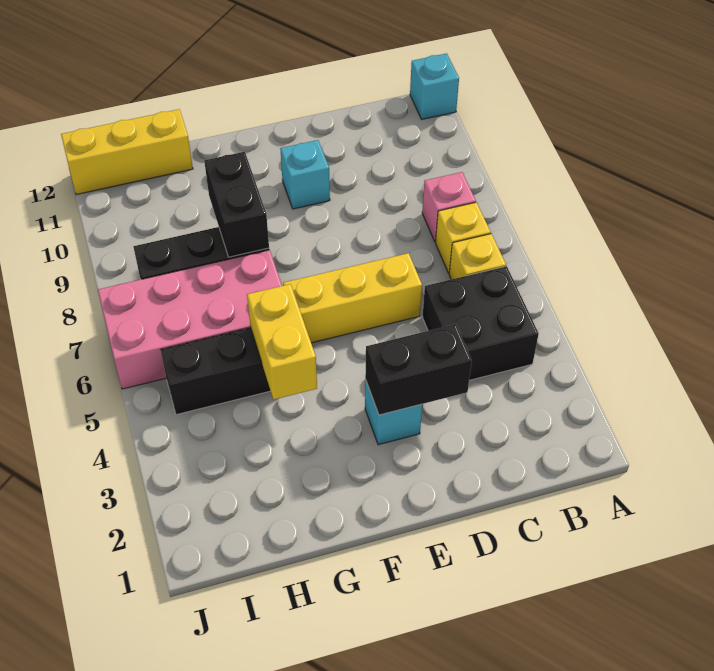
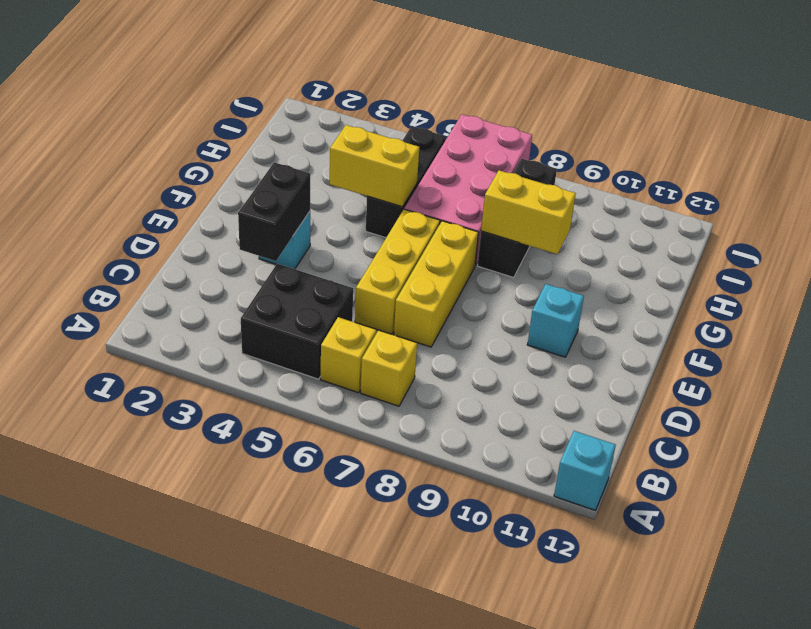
pink 1x1 brick [422,172,476,242] -> none
black 1x2 brick [204,152,269,257] -> yellow 1x2 brick [481,170,576,254]
yellow 1x3 brick [61,109,193,195] -> yellow 1x3 brick moved to [394,221,478,347]

